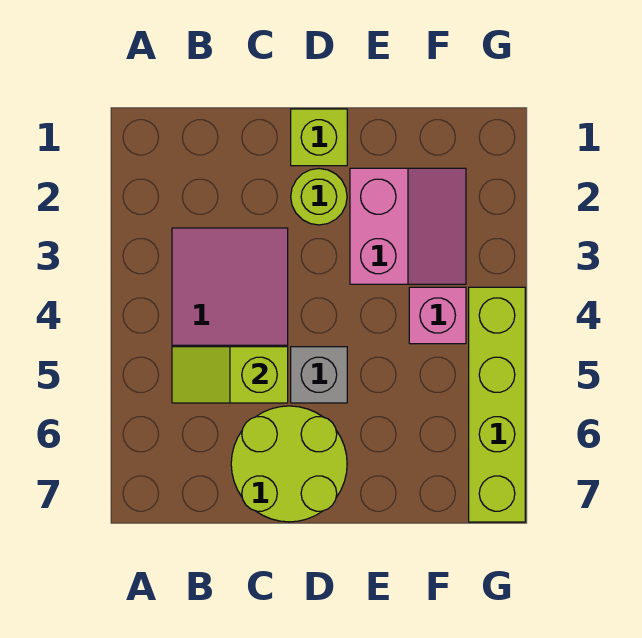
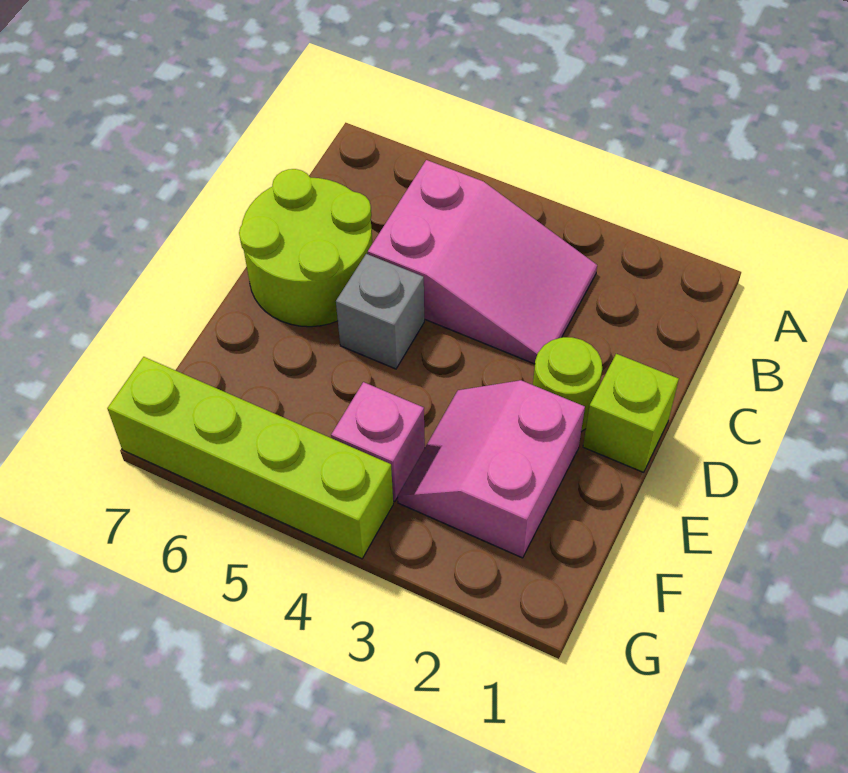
lime 1x2 slope [172,347,288,403] -> none
pink 2x2 slope [350,168,466,284] -> pink 2x2 slope turned to [398,380,585,558]

